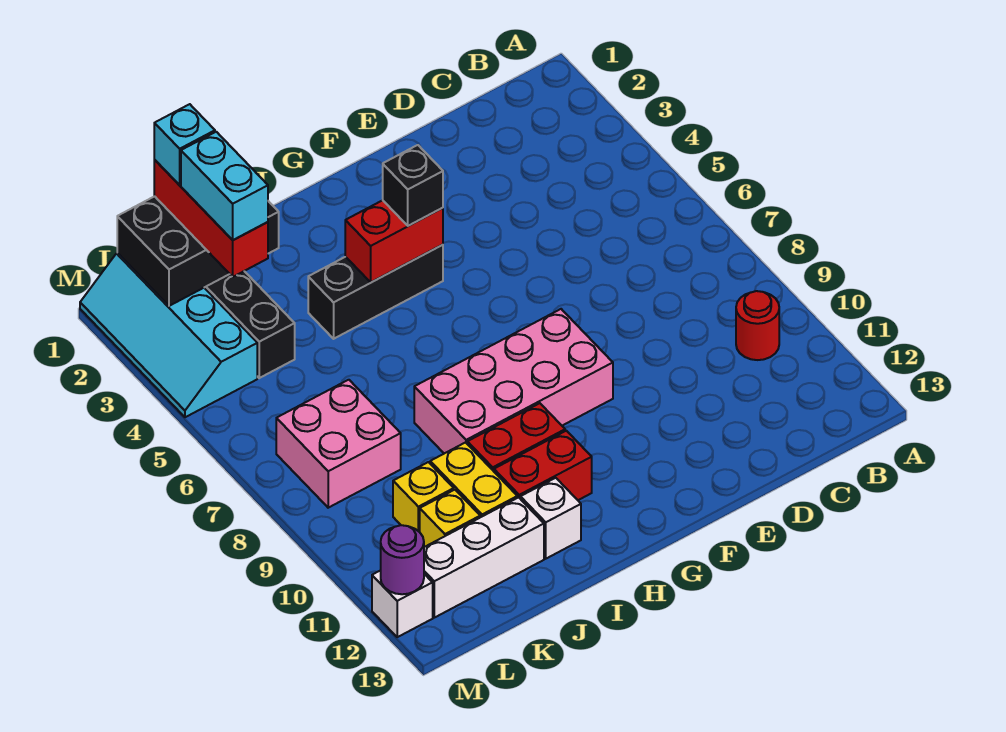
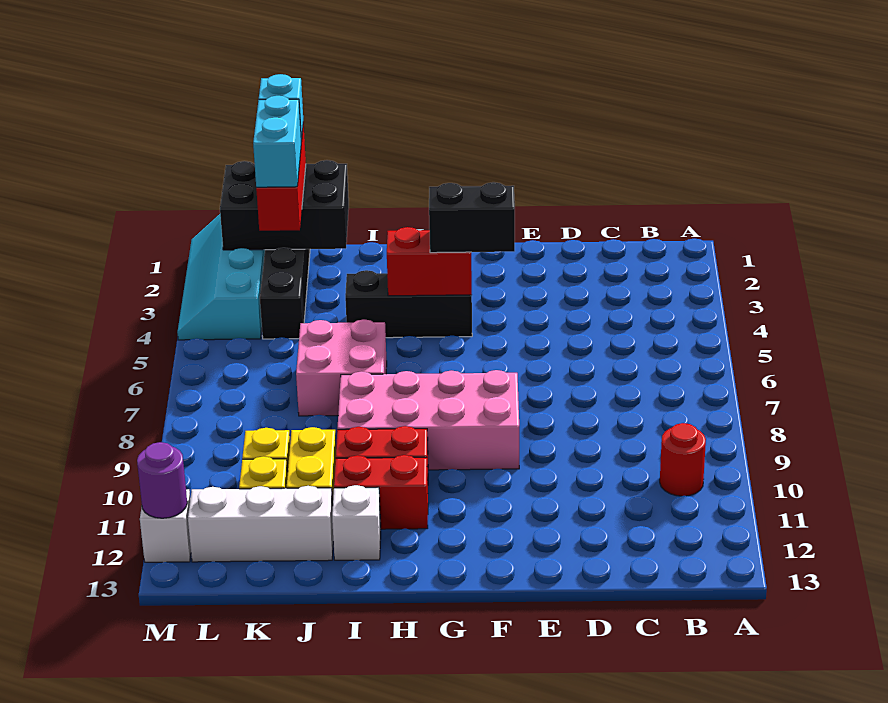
black 1x1 brick [383,145,443,226] -> black 1x2 brick [429,182,515,253]
pink 2x2 brick [276,380,401,508] -> pink 2x2 brick moved to [296,320,387,416]

